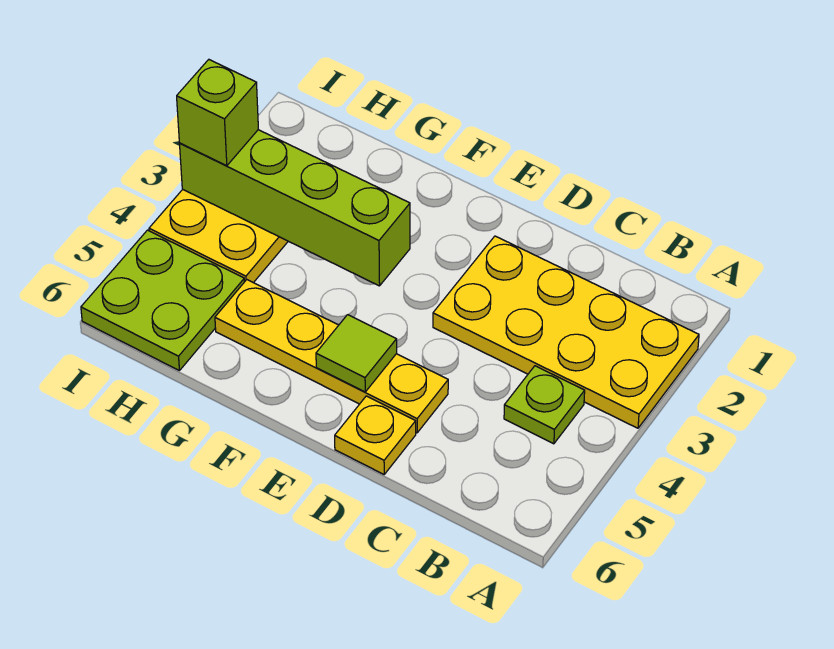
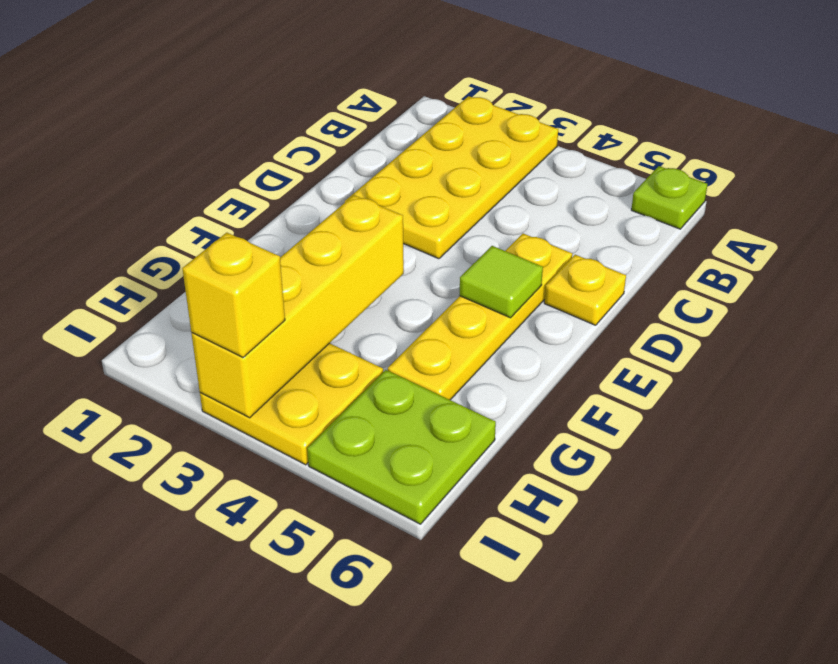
lime 1x1 plate [504,366,585,444] -> lime 1x1 plate moved to [631,166,708,229]
lime 1x4 brick [180,130,410,286] -> yellow 1x4 brick [191,195,404,418]
lime 1x1 brick [177,60,258,166] -> yellow 1x1 brick [182,233,285,357]

